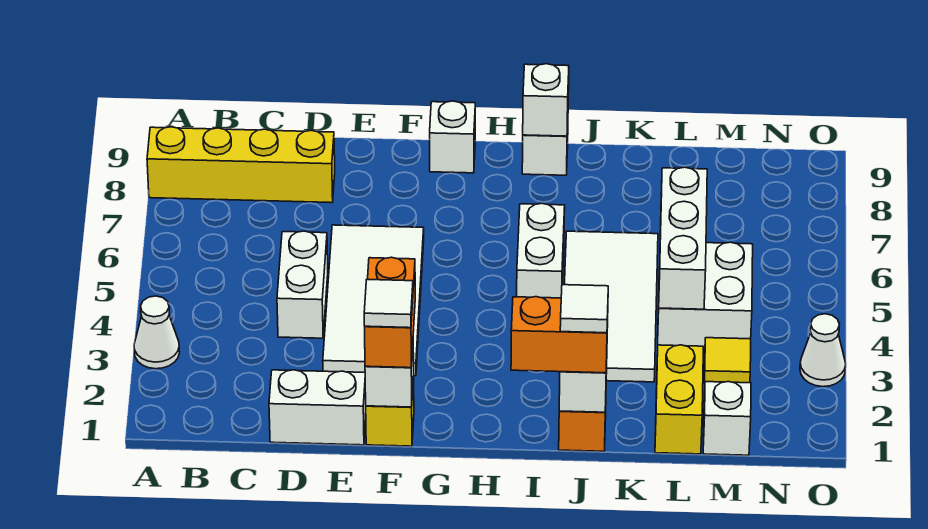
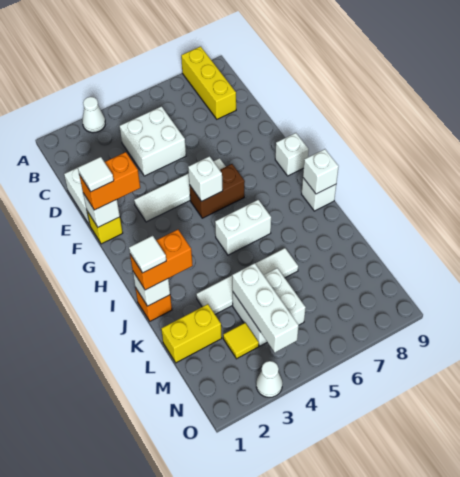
yellow 1x4 brick [147,127,335,203] -> yellow 1x3 brick [181,47,236,119]
white 1x2 brick [277,231,328,338] -> white 2x2 brick [120,106,186,176]
white 2x4 tile [323,225,424,376] -> white 1x4 tile [134,158,226,222]
none -> brown 1x2 brick [189,164,245,218]
orange 1x2 brick [511,297,608,373] -> orange 1x2 brick turned to [130,230,193,290]
white 2x4 tile [564,231,658,382] -> white 1x4 tile [196,248,298,314]
white 1x3 brick [659,167,707,309] -> white 1x3 brick turned to [232,263,299,352]
white 1x1 brick [703,382,751,455] -> white 1x1 brick moved to [188,156,223,201]

